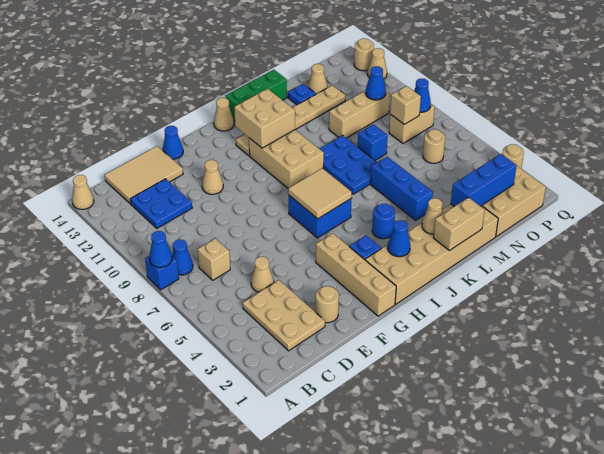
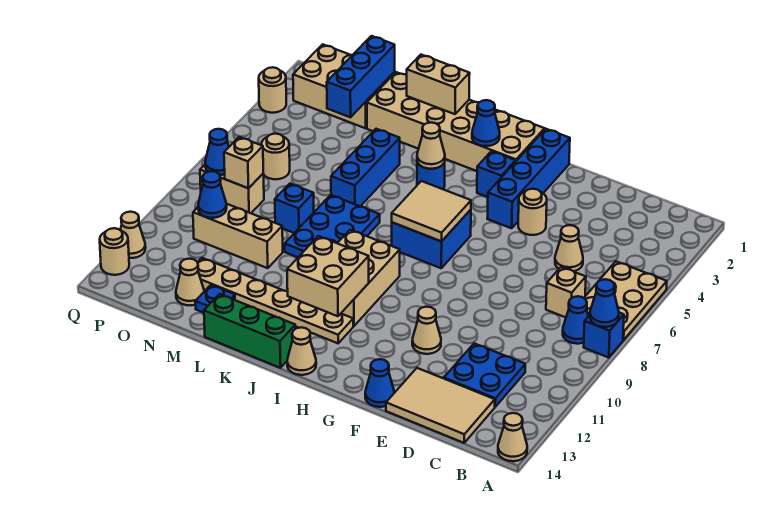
tan 2x3 plate [243,280,325,351] -> tan 2x3 plate moved to [584,261,667,340]
tan 1x1 round brick [316,286,339,323] -> tan 1x1 round brick moved to [518,189,547,235]
tan 1x4 brick [316,233,396,316] -> blue 1x4 brick [487,129,570,228]
tan 1x1 cone [422,198,443,234] -> tan 1x1 cone moved to [417,123,445,169]
blue 1x3 brick [451,154,517,206] -> blue 1x3 brick turned to [327,36,395,117]

